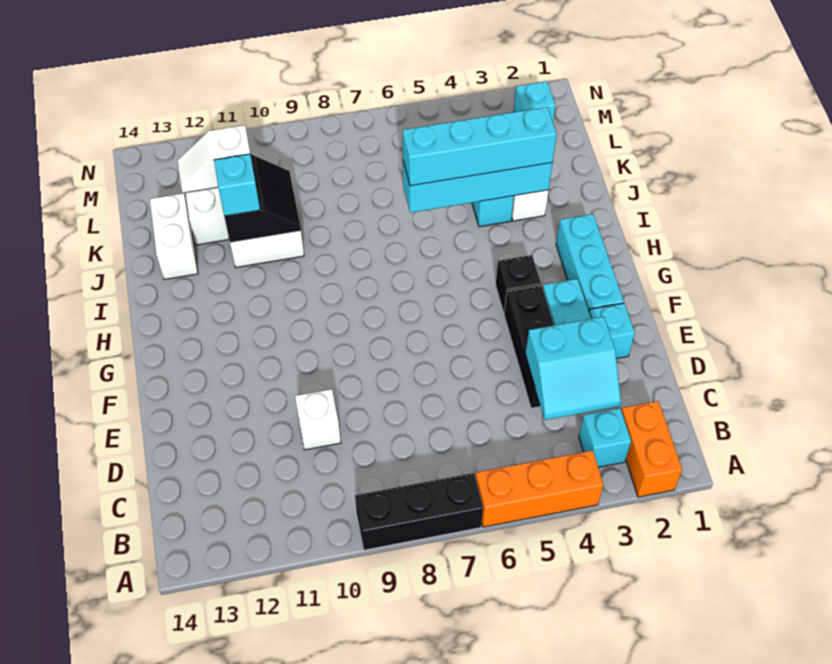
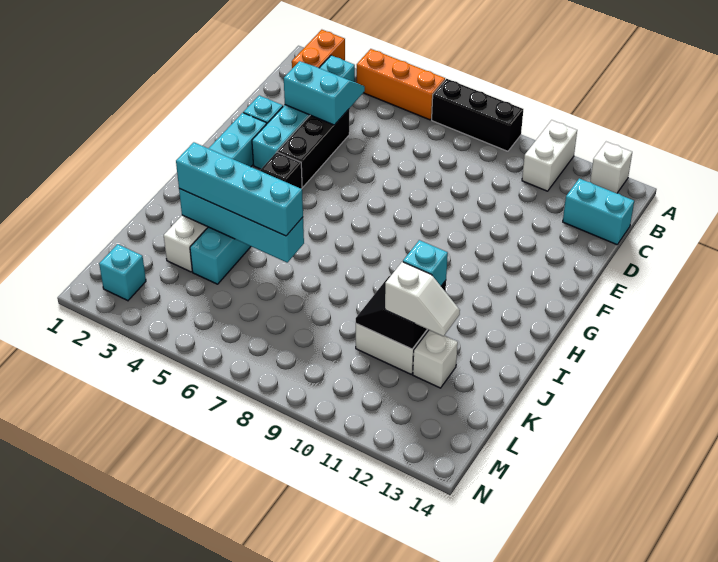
none -> cyan 1x2 brick [563,178,634,245]
white 1x1 brick [295,389,341,450] -> white 1x1 brick moved to [590,142,632,193]
white 1x2 brick [150,193,198,280] -> white 1x2 brick moved to [522,120,577,191]

